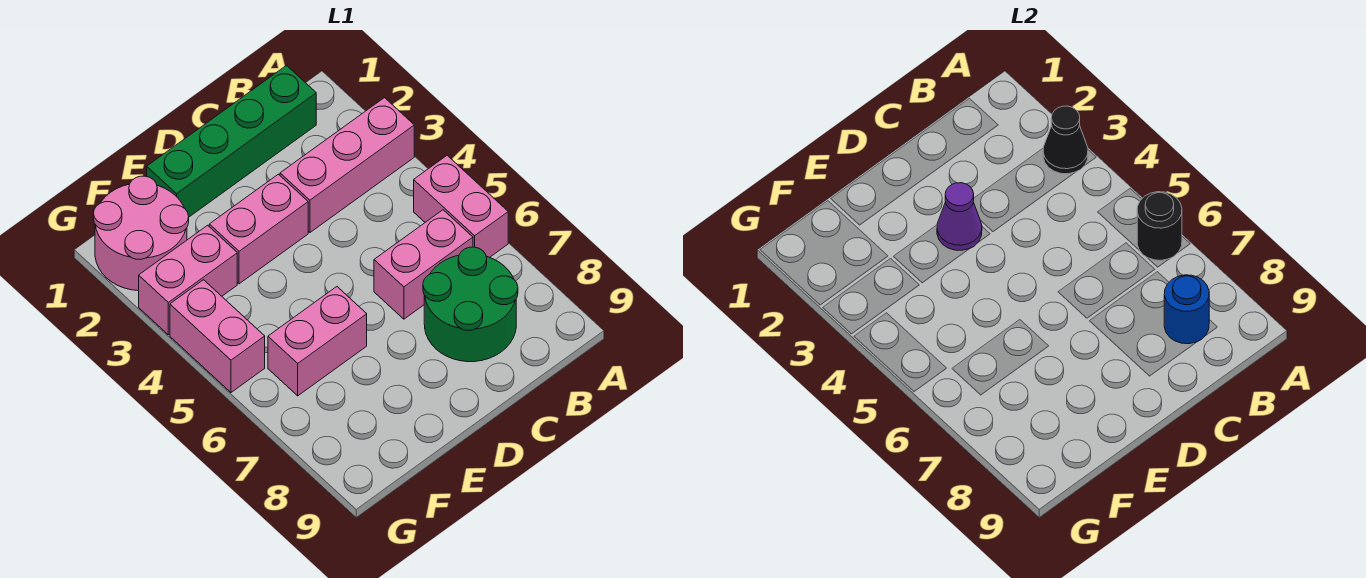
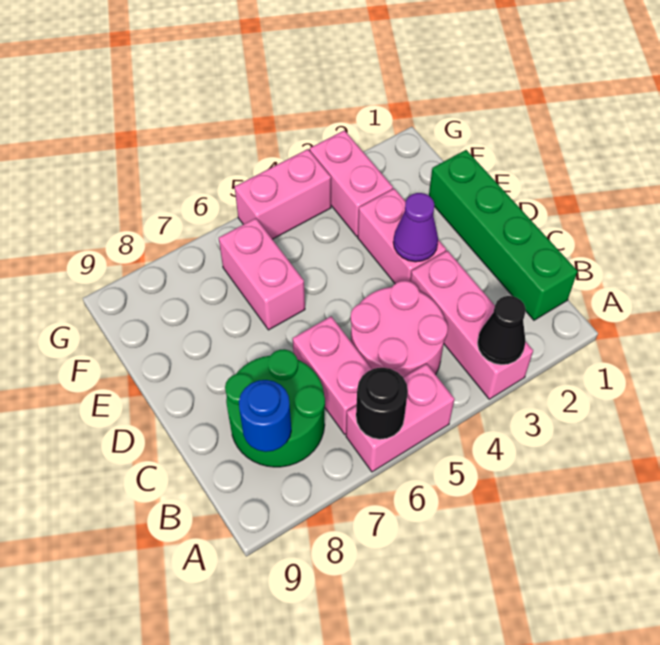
pink 2x2 round brick [94,176,189,291] -> pink 2x2 round brick moved to [351,281,448,377]

